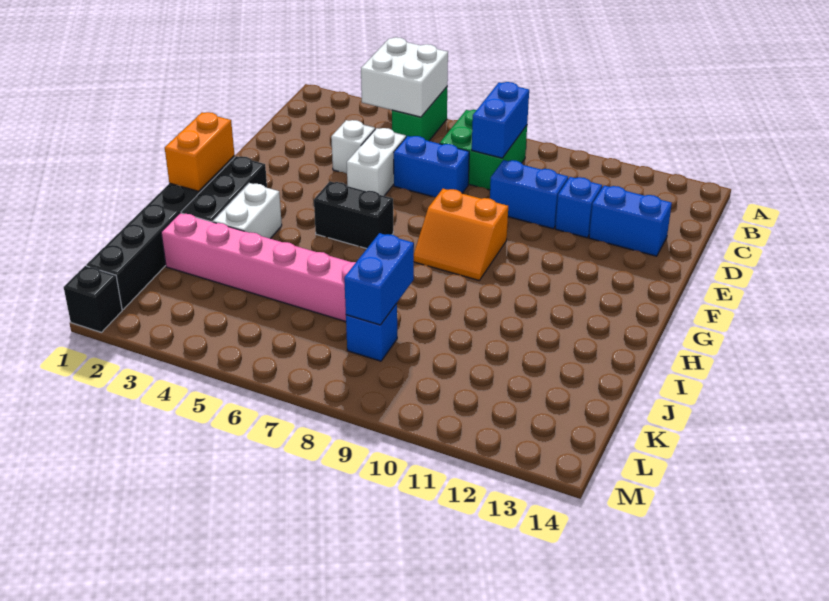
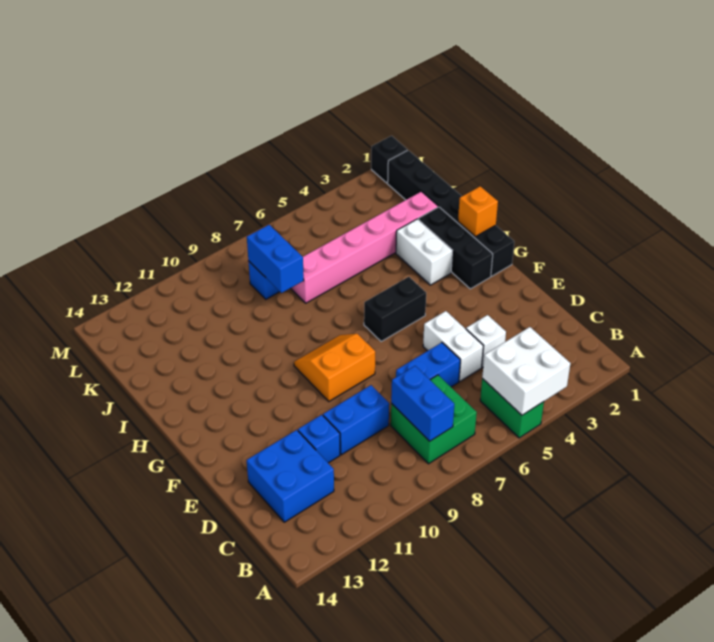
blue 1x2 brick [589,186,672,256] -> blue 2x2 brick [247,430,334,522]
orange 1x2 brick [165,112,234,191] -> orange 1x1 brick [458,186,498,237]

